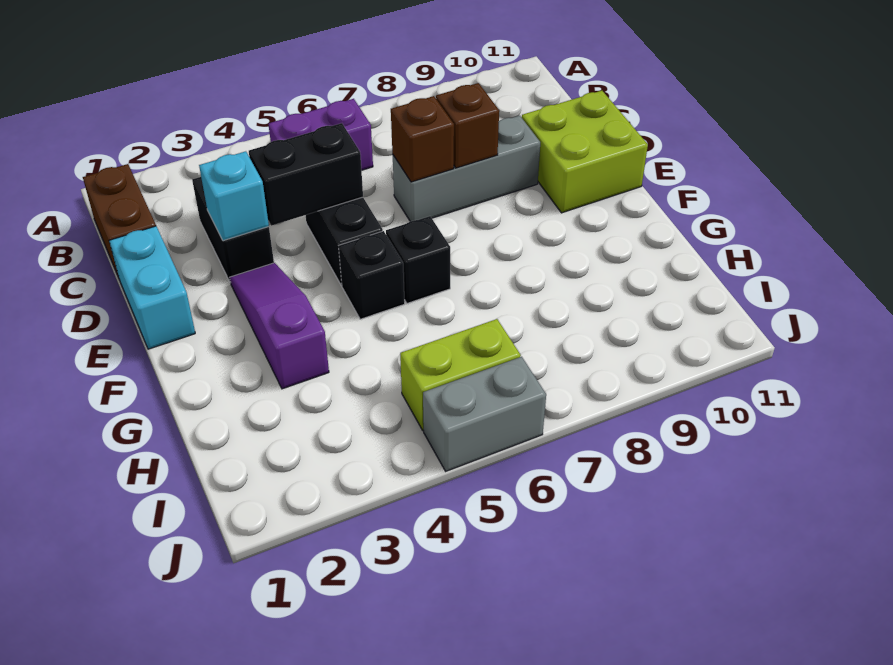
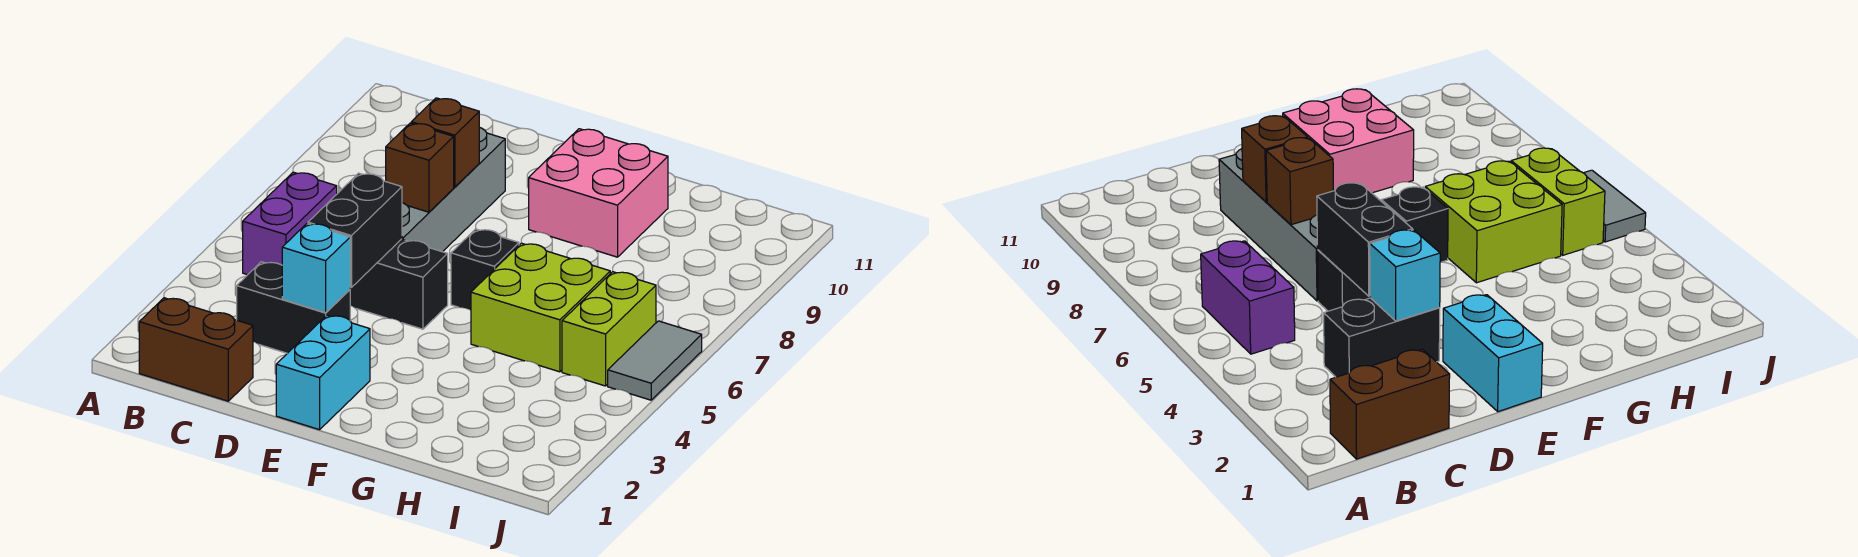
cyan 1x2 brick [109,226,195,349] -> cyan 1x2 brick turned to [276,315,370,430]
grey 1x3 brick [393,115,540,222] -> grey 1x4 brick [402,127,505,252]
lime 2x2 brick [522,91,648,213] -> lime 2x2 brick moved to [471,243,610,372]
purple 1x3 slope [230,263,329,389] -> none
black 1x1 brick [339,231,405,319] -> none
none -> pink 2x2 brick [529,129,668,257]
grey 1x2 brick [423,357,546,471] -> grey 1x2 tile [608,321,702,400]

